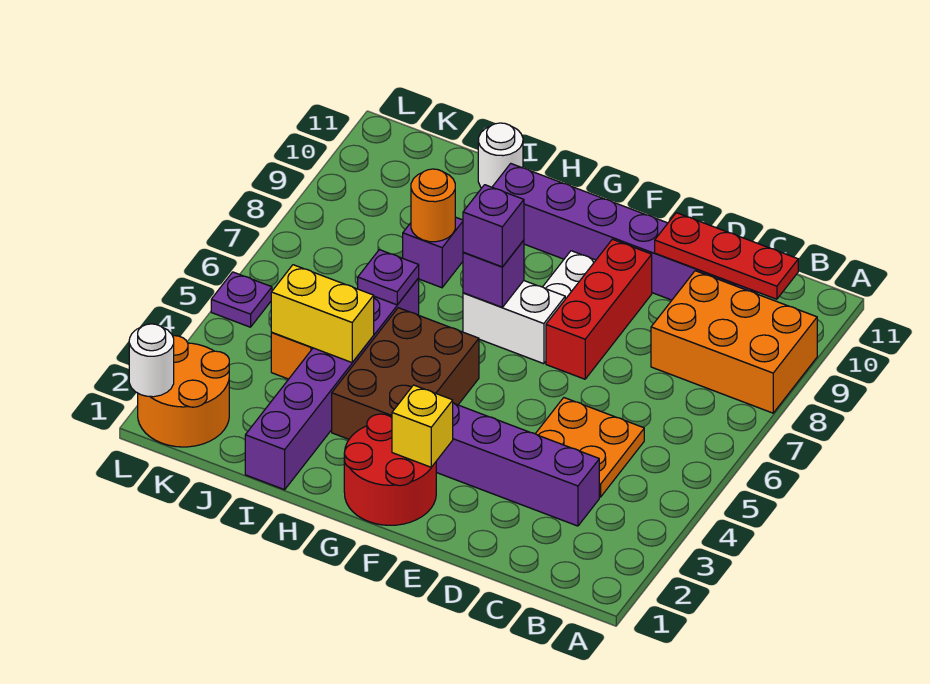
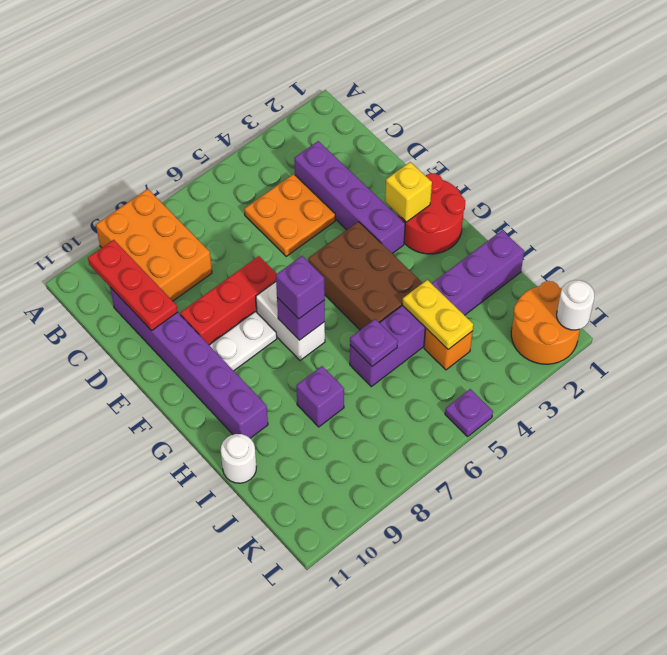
brown 2x3 brick [332,308,479,439] -> brown 2x3 brick turned to [308,222,422,330]
yellow 1x2 brick [271,265,374,362] -> yellow 1x2 plate [402,280,473,349]
orange 1x1 round brick [411,169,455,242] -> none

